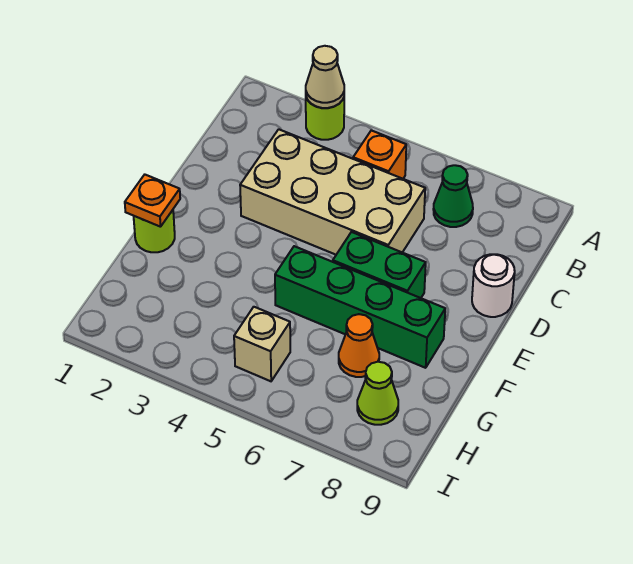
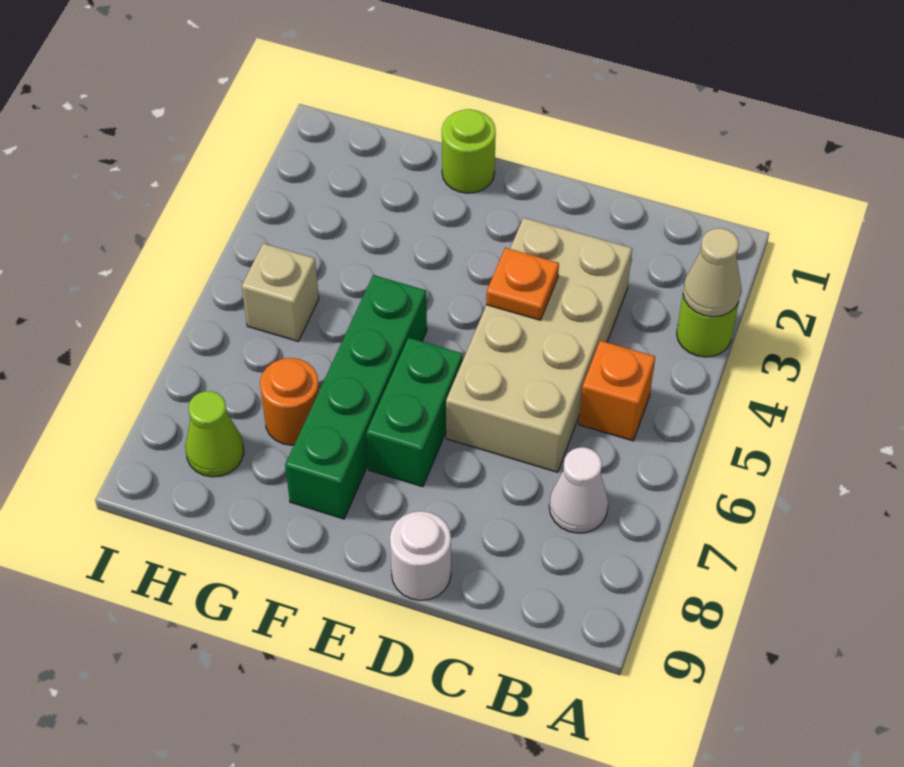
green 1x1 cone [433,165,473,227] -> white 1x1 cone [549,447,608,533]
orange 1x1 plate [125,175,180,227] -> orange 1x1 plate moved to [486,248,559,320]
orange 1x1 cone [339,314,379,377] -> orange 1x1 round brick [260,358,319,445]

